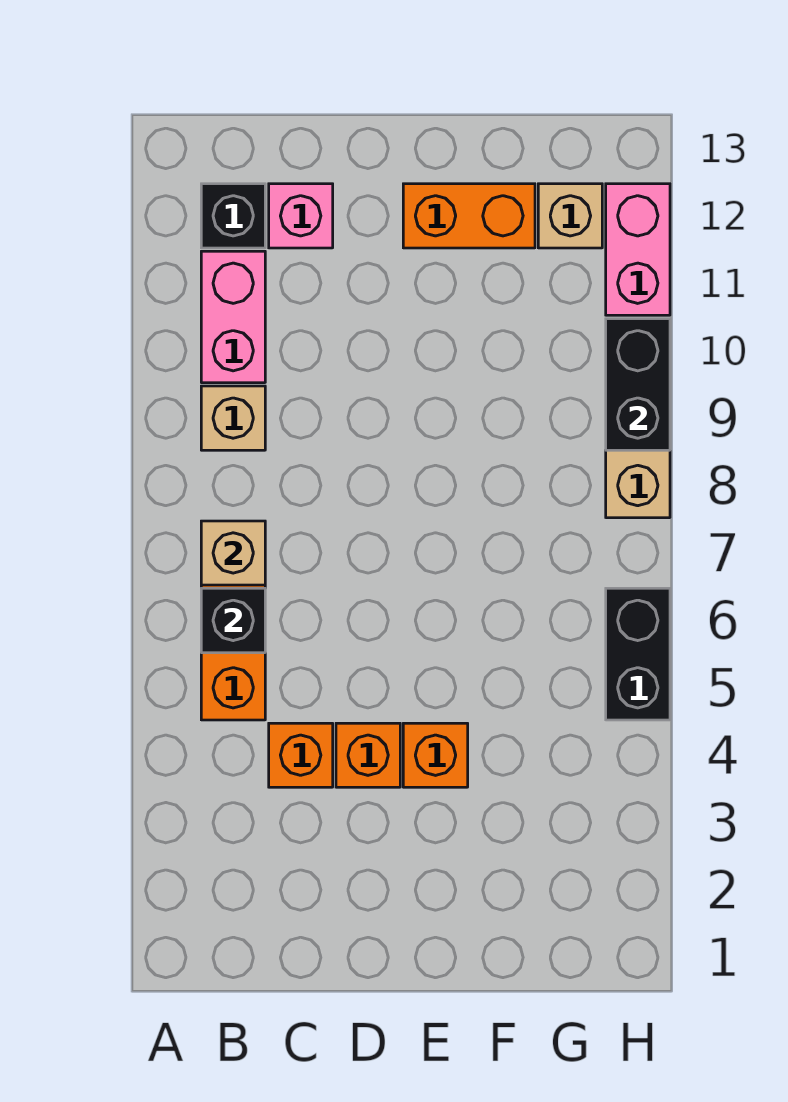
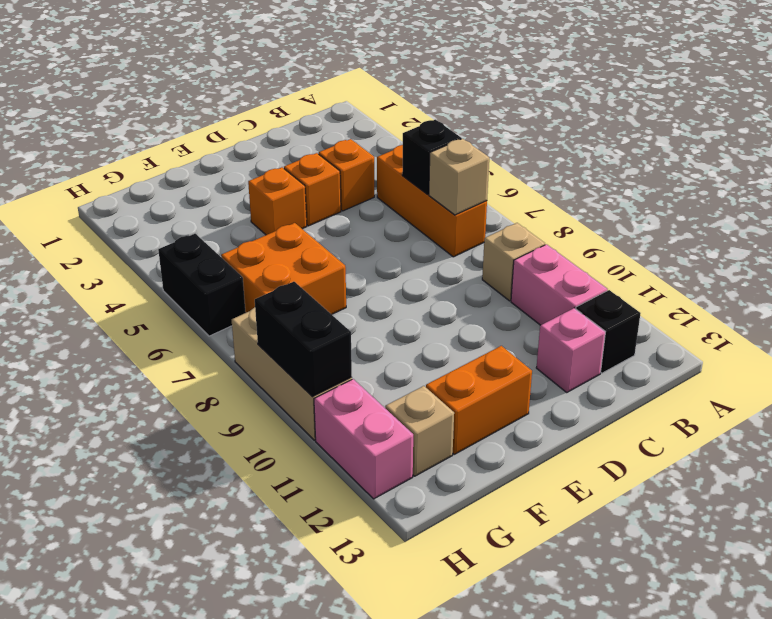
none -> orange 2x2 brick [221,223,346,314]

